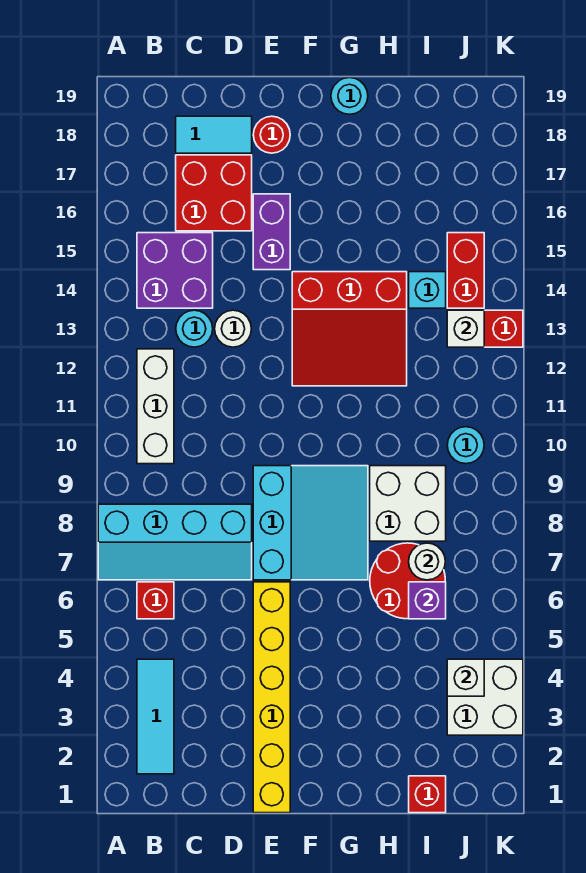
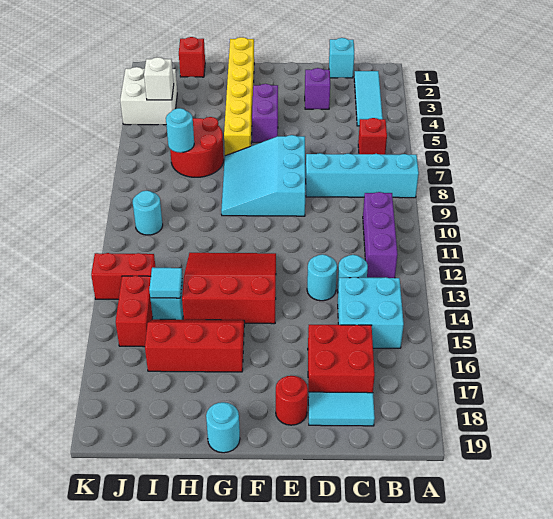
white 1x3 brick [137,349,174,464] -> purple 1x3 brick [363,192,398,278]
purple 2x2 brick [137,233,213,308] -> cyan 2x2 brick [338,277,404,348]
none -> cyan 1x1 brick [329,38,354,78]
white 1x1 round brick [215,310,251,347] -> cyan 1x1 round brick [307,254,337,301]
yellow 1x6 brick [253,582,290,813] -> yellow 1x6 brick moved to [224,37,254,156]
purple 1x2 brick [253,194,290,270] -> purple 1x2 brick moved to [252,84,278,142]
none -> red 2x3 slope [145,319,244,372]
white 2x2 brick [370,466,446,541] -> none
purple 1x1 brick [409,582,446,619] -> purple 1x1 brick moved to [305,68,330,109]
white 1x1 round brick [409,543,445,580] -> cyan 1x1 round brick [166,108,194,153]
none -> cyan 1x1 tile [149,268,182,298]
white 1x1 brick [447,310,484,347] -> none

